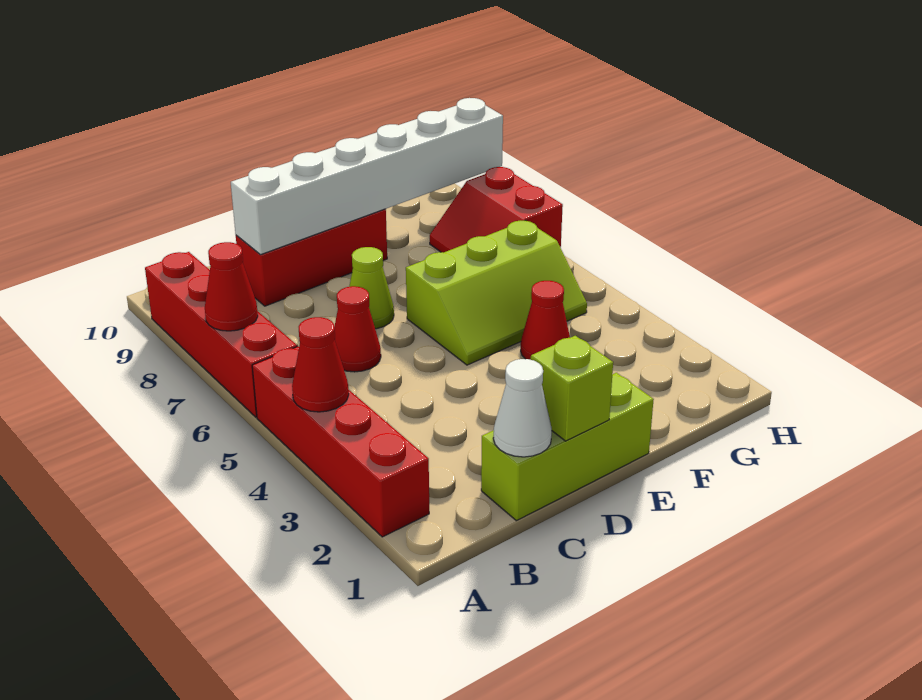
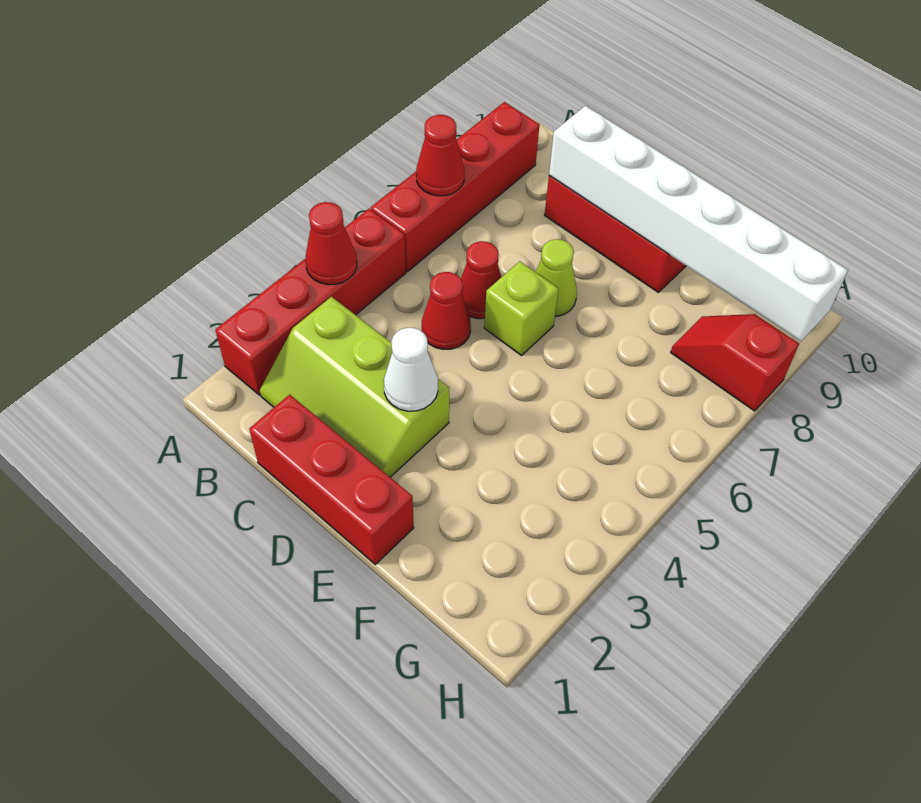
lime 1x3 brick [481,373,654,521] -> red 1x3 brick [249,394,414,564]
white 1x1 cone [493,359,552,457] -> white 1x1 cone moved to [384,328,438,411]
lime 1x1 brick [531,336,613,441] -> lime 1x1 brick moved to [484,261,559,356]
lime 2x3 slope [406,221,587,365] -> lime 2x3 slope moved to [260,297,450,477]
red 1x1 cone [521,281,570,360] -> red 1x1 cone moved to [422,272,471,349]
red 2x2 slope [430,167,563,253] -> red 1x2 slope [671,314,799,411]

